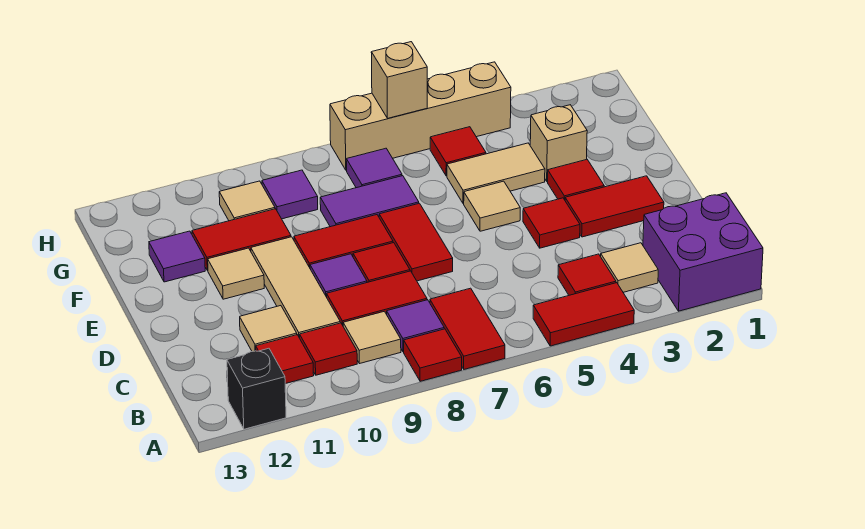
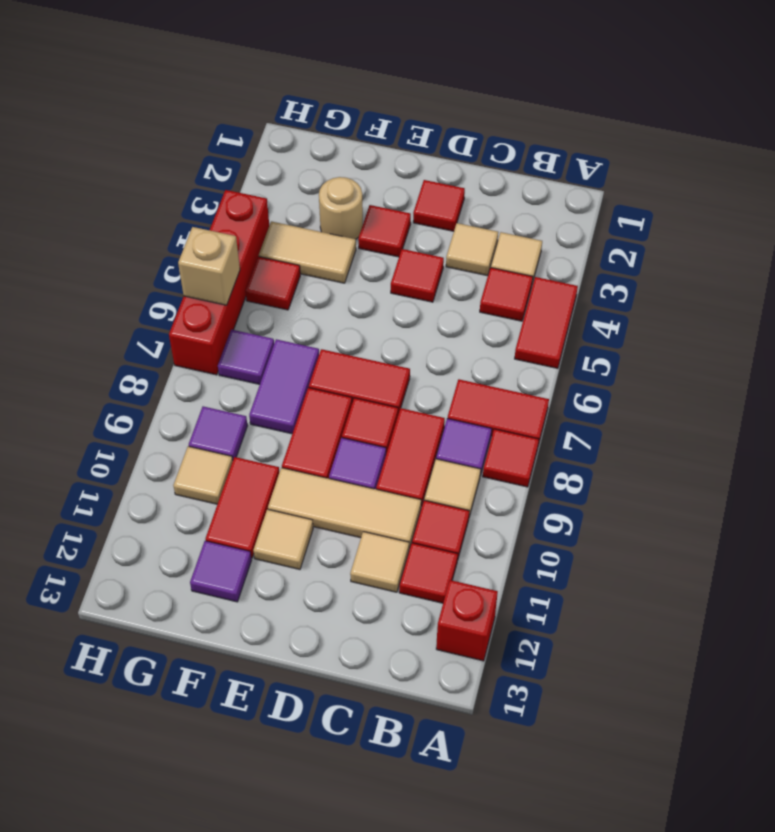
purple 2x2 brick [643,193,763,311] -> none
black 1x1 brick [227,348,286,429] -> red 1x1 brick [436,580,498,661]
red 1x2 tile [565,176,664,237] -> red 1x1 tile [413,180,465,231]
tan 1x1 tile [464,181,520,231] -> tan 1x1 tile moved to [446,223,498,276]
tan 1x1 brick [530,105,587,181] -> tan 1x1 round brick [319,177,363,239]
tan 1x2 tile [447,143,545,203] -> tan 1x2 tile turned to [259,221,356,283]
tan 1x4 brick [330,62,511,170] -> red 1x4 brick [169,190,269,375]

